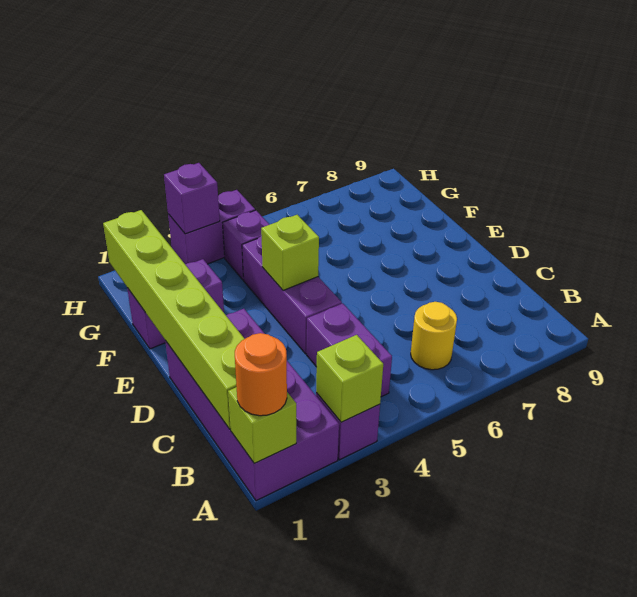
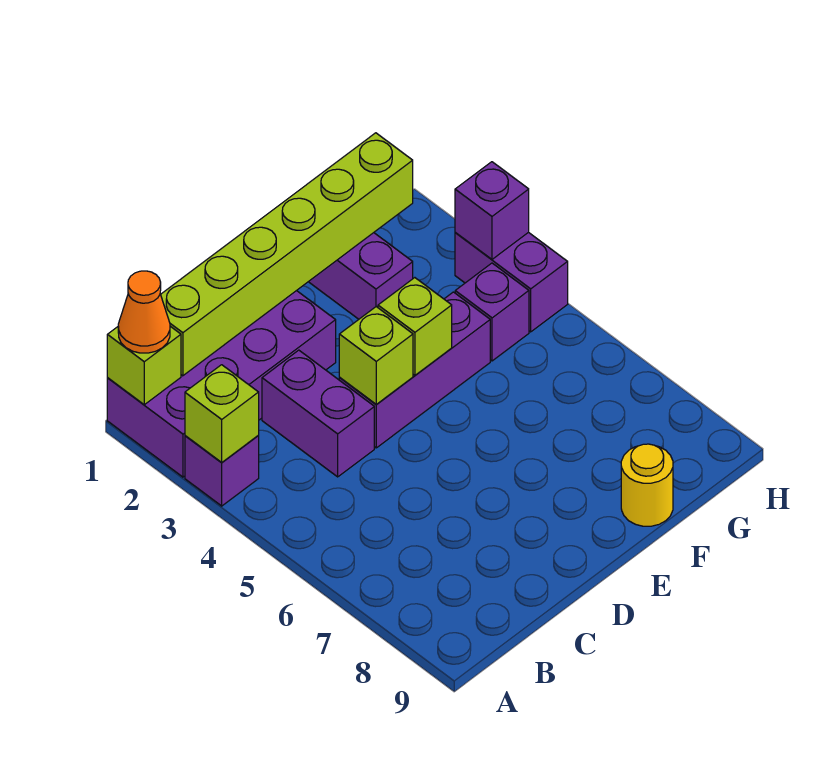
orange 1x1 round brick [235,333,287,416] -> orange 1x1 cone [118,271,170,353]
purple 1x2 brick [307,303,392,397] -> purple 1x2 brick turned to [262,350,374,477]
yellow 1x1 round brick [411,302,457,370] -> yellow 1x1 round brick moved to [621,444,673,526]
none -> lime 1x1 brick [339,307,413,405]

